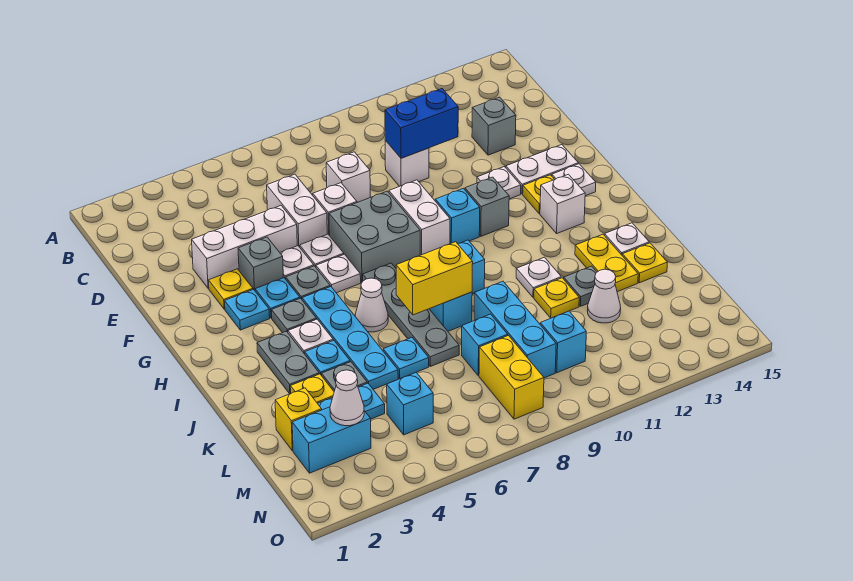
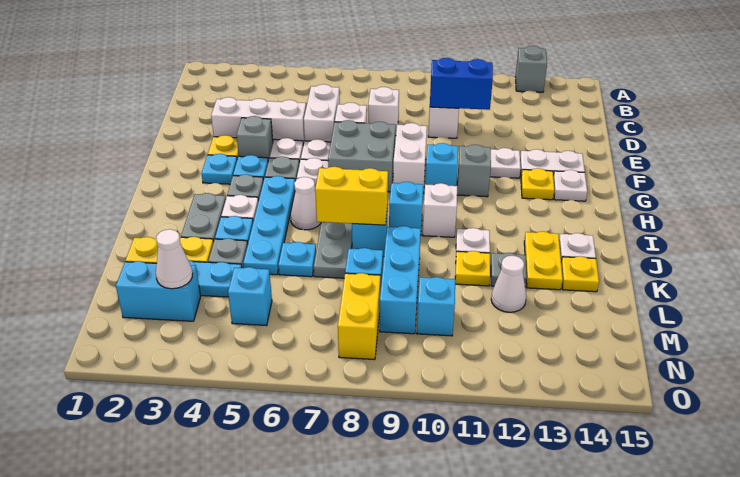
grey 1x1 brick [472,97,516,155] -> grey 1x1 brick moved to [515,46,547,92]
white 1x1 brick [540,174,585,233] -> white 1x1 brick moved to [423,183,457,237]

